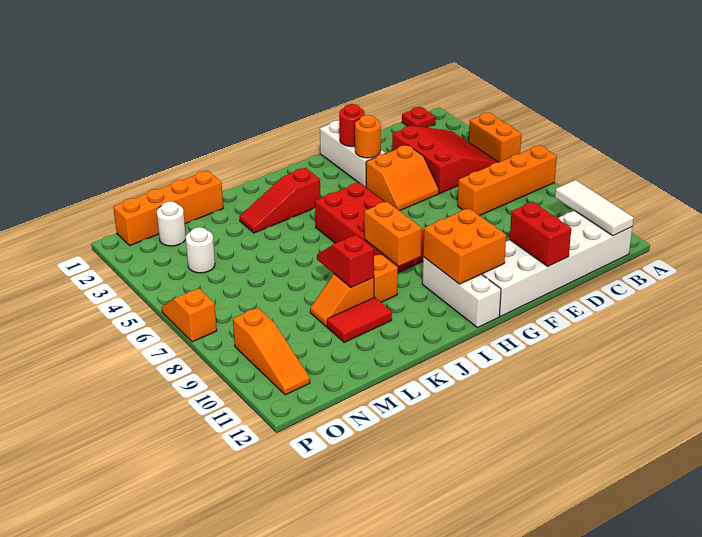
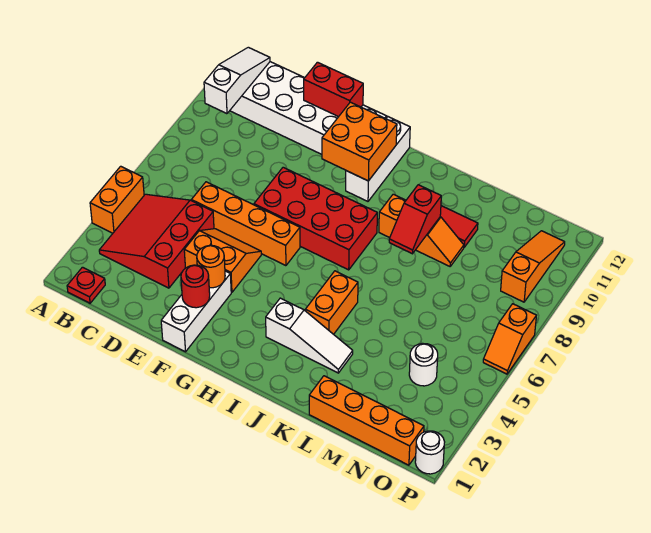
orange 1x4 brick [458,145,557,216] -> orange 1x4 brick moved to [191,182,300,266]
white 1x3 tile [555,180,634,236] -> white 1x3 slope [204,47,270,114]
red 1x2 brick [510,202,571,266] -> red 1x2 brick turned to [304,62,363,117]
red 2x4 brick [315,183,424,272] -> red 2x4 brick turned to [254,167,377,270]
red 1x3 slope [239,168,321,233] -> white 1x3 slope [266,298,353,373]
orange 1x2 brick [364,202,422,266] -> orange 1x2 brick moved to [305,271,358,334]
white 1x1 round brick [157,201,186,246] -> white 1x1 round brick moved to [415,431,445,474]

